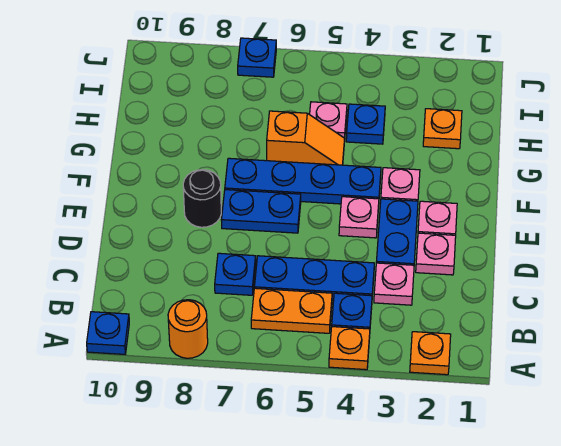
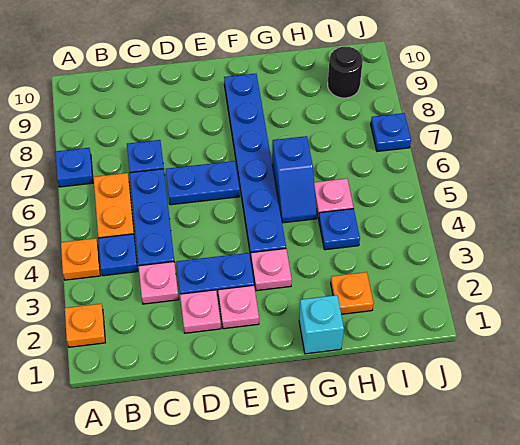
orange 1x1 round brick [168,300,208,358] -> none
blue 1x1 plate [87,312,129,354] -> blue 1x1 plate moved to [56,148,93,187]
pink 1x1 plate [339,197,379,238] -> none
blue 1x2 plate [221,190,301,233] -> blue 1x2 plate turned to [166,161,240,205]
black 1x1 round brick [183,170,221,227] -> black 1x1 round brick moved to [328,47,363,98]
blue 1x4 plate [225,158,381,204] -> blue 1x6 plate [224,74,286,256]
none -> cyan 1x1 brick [299,295,344,354]
orange 1x2 slope [267,111,345,165] -> blue 1x2 slope [272,136,317,223]

